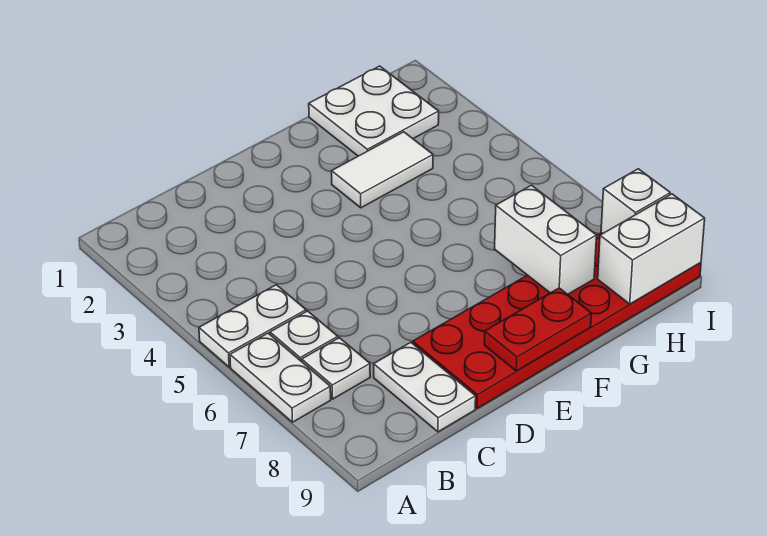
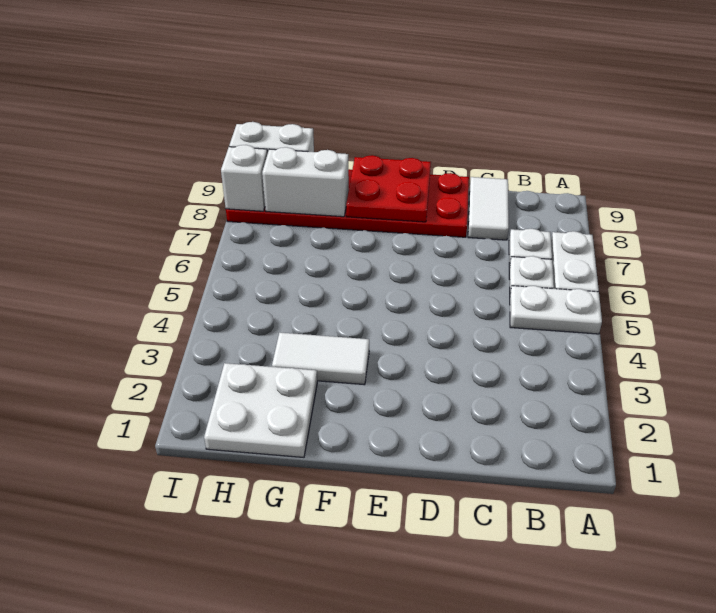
white 1x2 plate [374,342,476,432] -> white 1x2 tile [468,177,509,240]
red 1x2 plate [484,288,591,371] -> red 2x2 plate [346,155,431,222]
white 1x2 brick [495,185,597,294] -> white 1x2 brick turned to [262,147,349,217]

